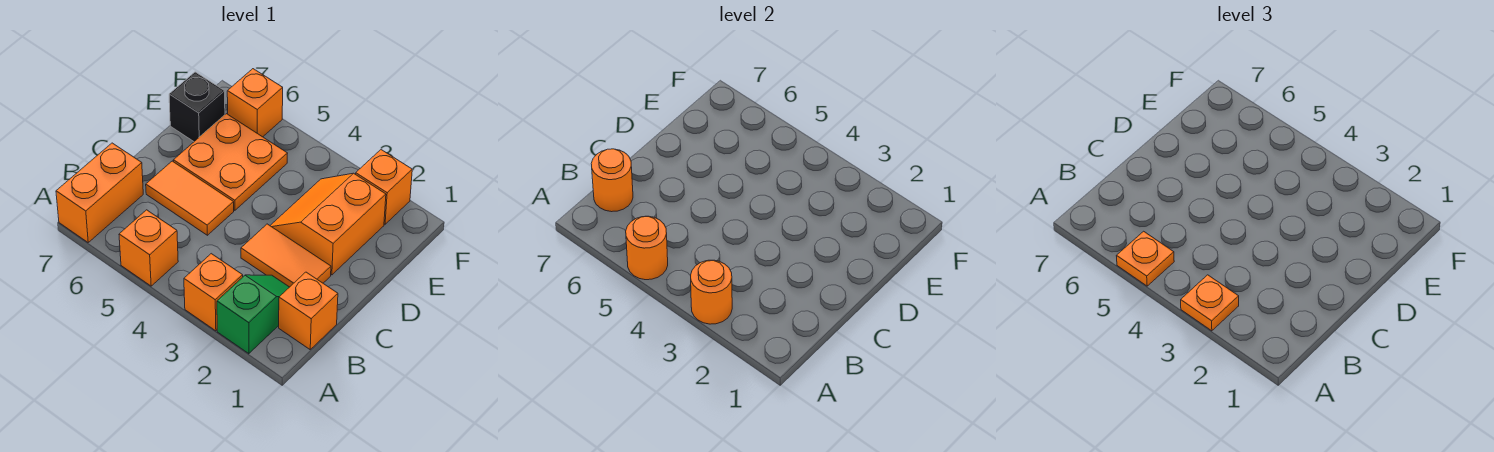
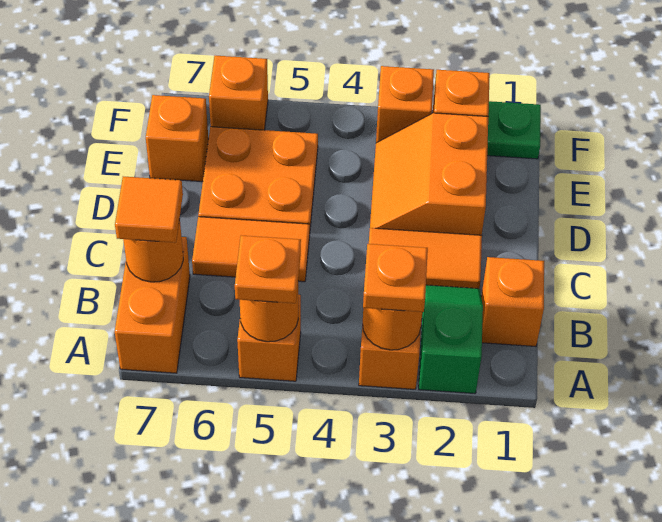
none -> orange 1x1 tile [115,176,183,243]
black 1x1 brick [169,72,225,141] -> orange 1x1 brick [146,95,208,182]
none -> green 1x1 plate [487,101,541,159]
none -> orange 1x1 brick [376,66,434,143]

